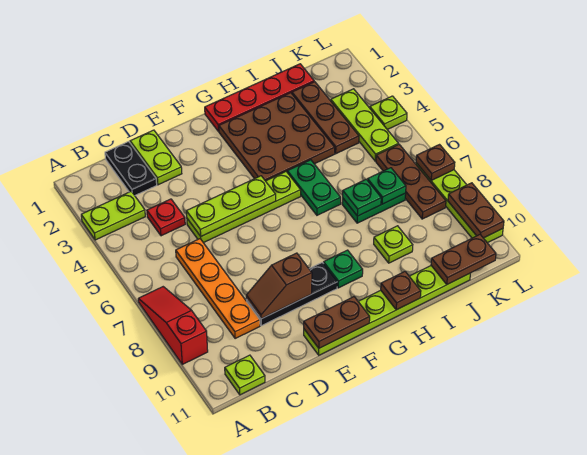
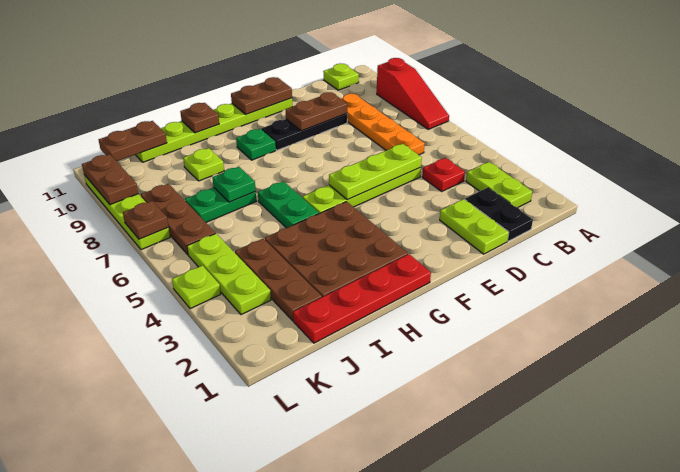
lime 1x2 plate [81,191,145,240] -> lime 1x2 plate turned to [466,162,532,208]
brown 1x2 slope [246,253,312,319] -> brown 1x2 plate [286,92,347,131]
green 1x1 plate [368,168,406,204] -> none

